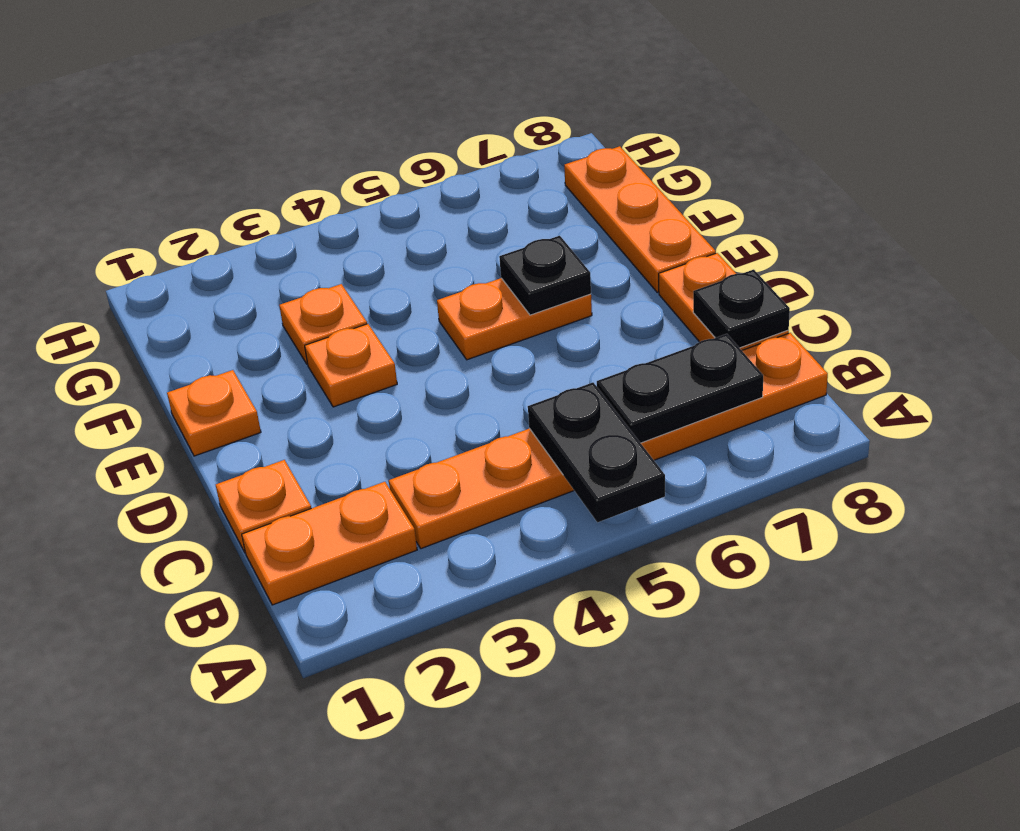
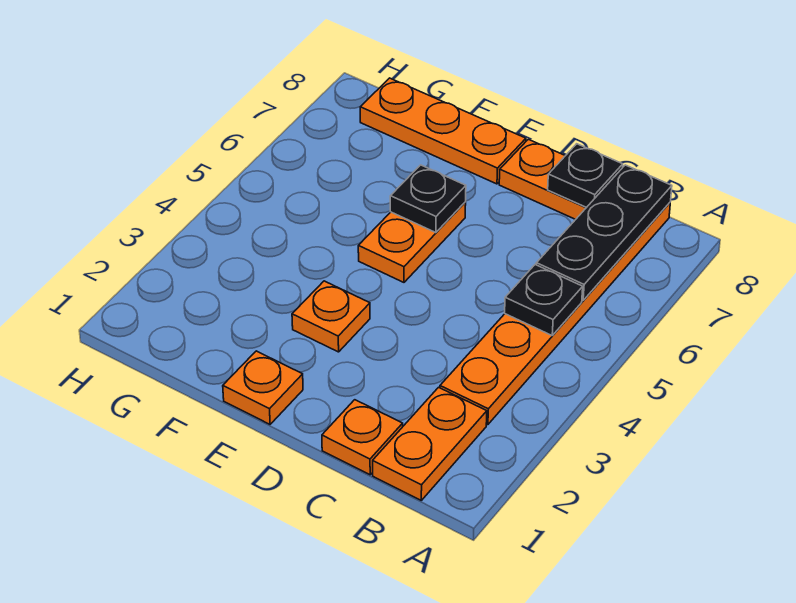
black 1x2 plate [528,383,665,522] -> black 1x1 plate [505,265,583,336]
black 1x2 plate [597,334,763,443] -> black 1x3 plate [536,165,672,300]
orange 1x1 plate [279,284,367,364] -> none

